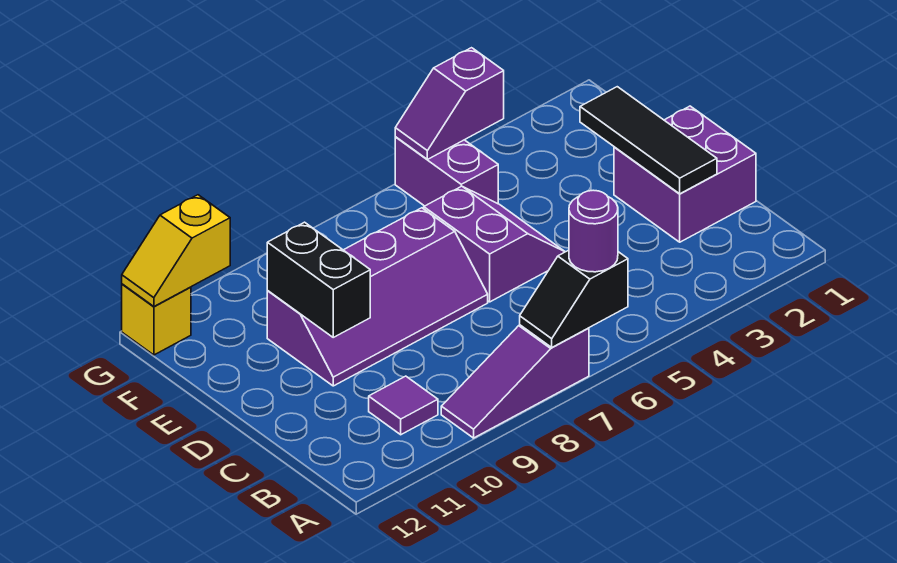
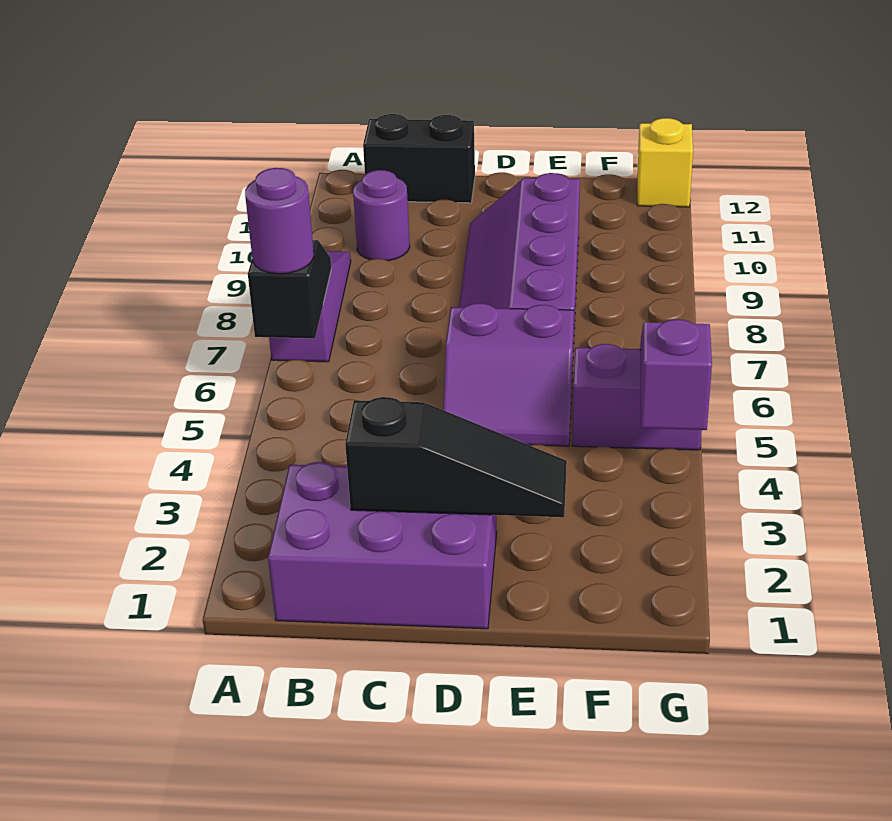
purple 1x1 tile [369,376,438,435] -> purple 1x1 round brick [353,170,410,261]
purple 2x2 brick [614,106,756,242] -> purple 2x3 brick [268,462,497,629]
black 1x3 tile [580,87,717,194] -> black 1x3 slope [345,397,567,517]
black 1x2 brick [267,222,370,337] -> black 1x2 brick moved to [363,114,475,203]
yellow 1x2 slope [122,195,230,306] -> none

